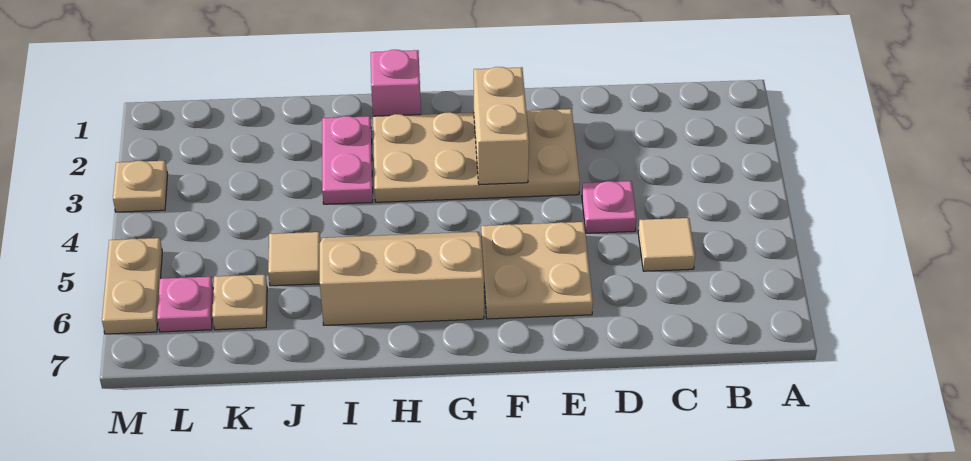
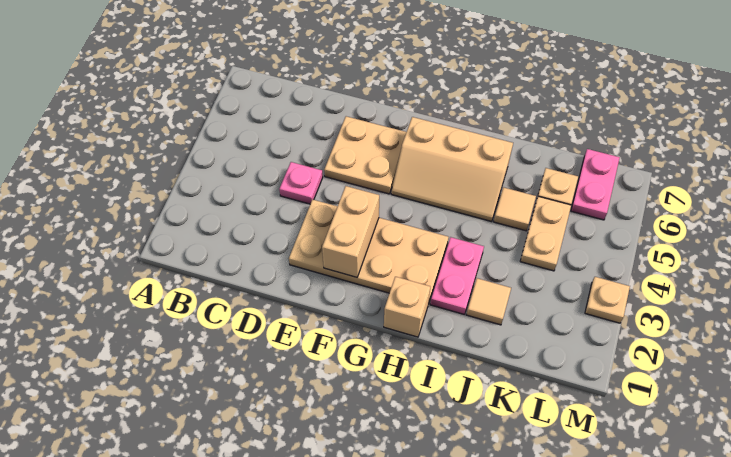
tan 1x1 tile [638,218,695,271] -> tan 1x1 tile moved to [467,278,511,325]
pink 1x1 brick [371,50,421,116] -> tan 1x1 brick [384,277,430,337]
pink 1x1 plate [157,277,213,332] -> pink 1x2 plate [571,149,620,220]
tan 1x2 plate [102,238,162,334] -> tan 1x2 plate moved to [520,197,571,271]

